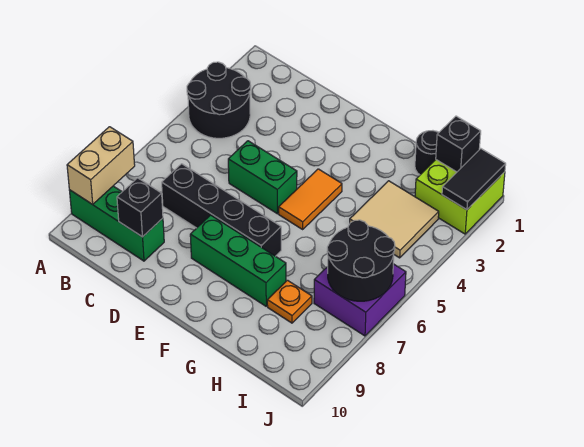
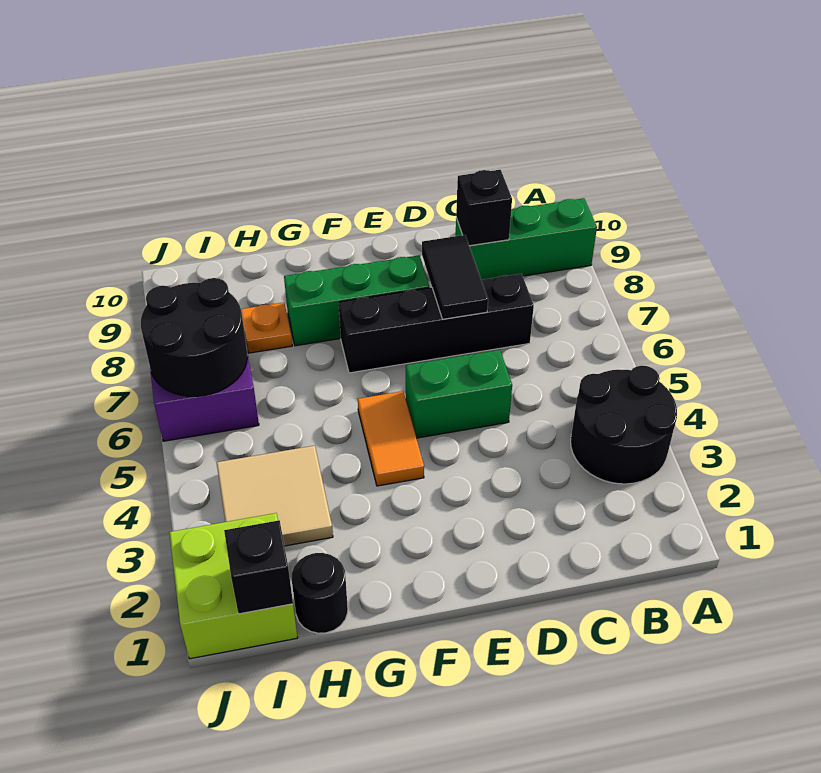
tan 1x2 brick [67,127,135,204] -> none
black 1x2 tile [442,149,506,210] -> black 1x2 tile moved to [422,235,488,319]

